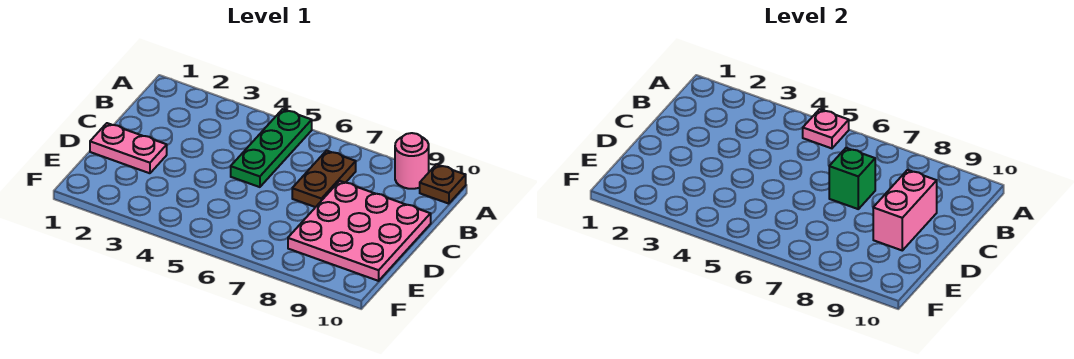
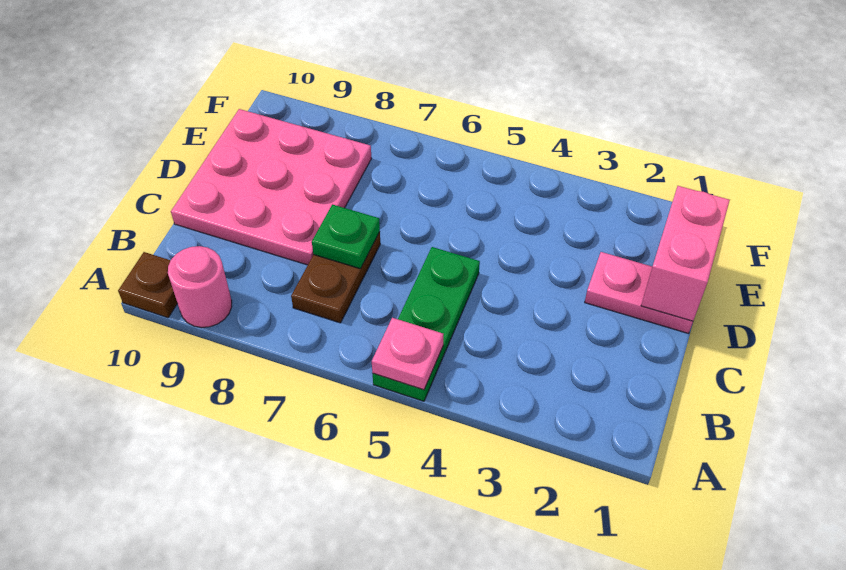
green 1x1 brick [829,148,875,209] -> green 1x1 plate [312,205,380,269]
pink 1x2 brick [873,170,937,250] -> pink 1x2 brick moved to [641,186,730,321]

